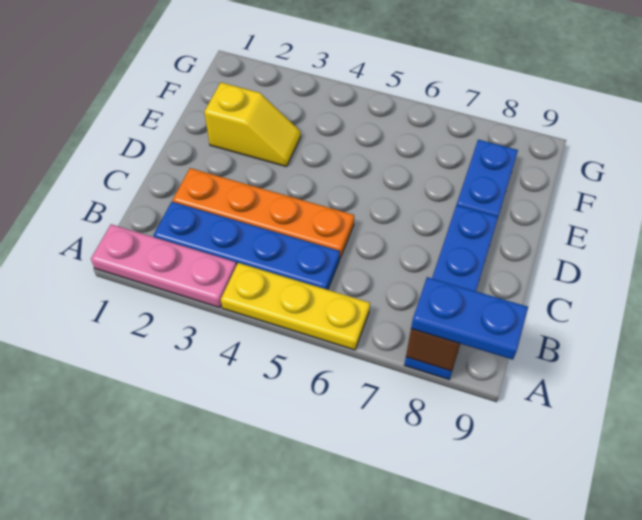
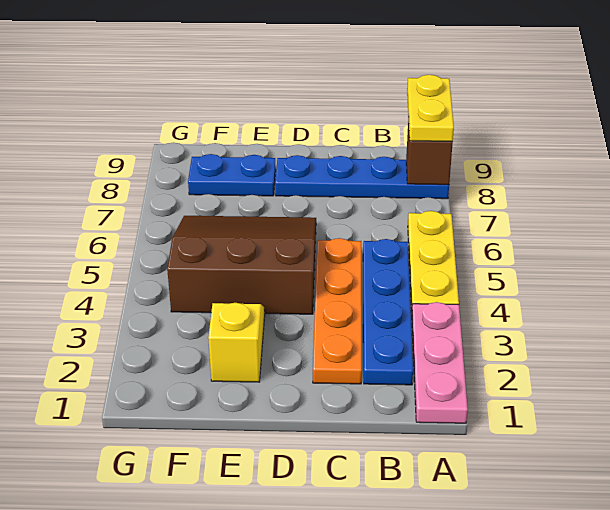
blue 1x2 plate [411,277,528,360] -> yellow 1x2 plate [407,75,454,141]
none -> brown 3x3 slope [167,216,316,314]

